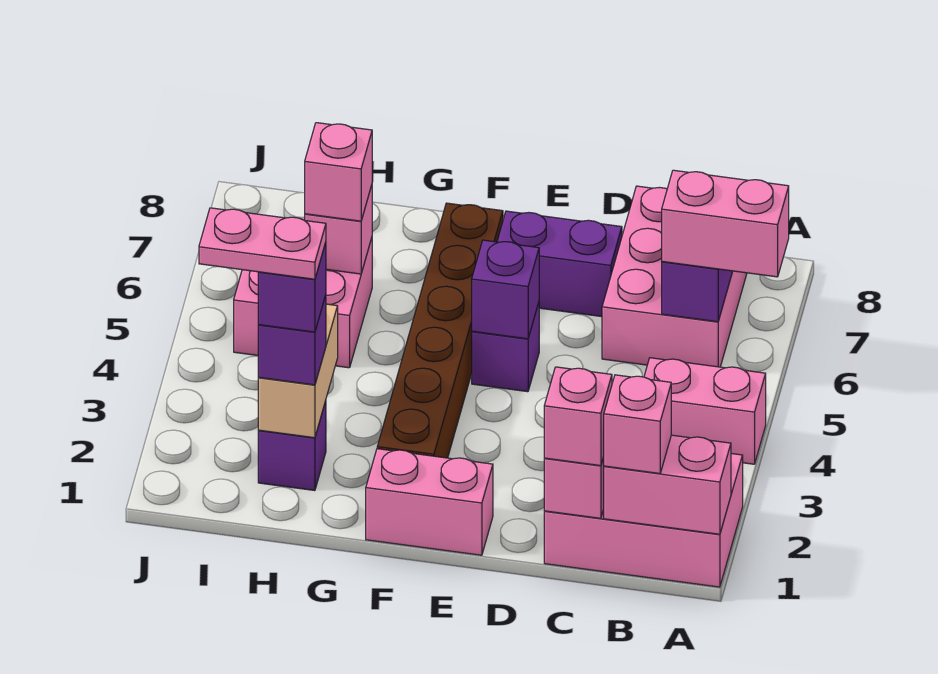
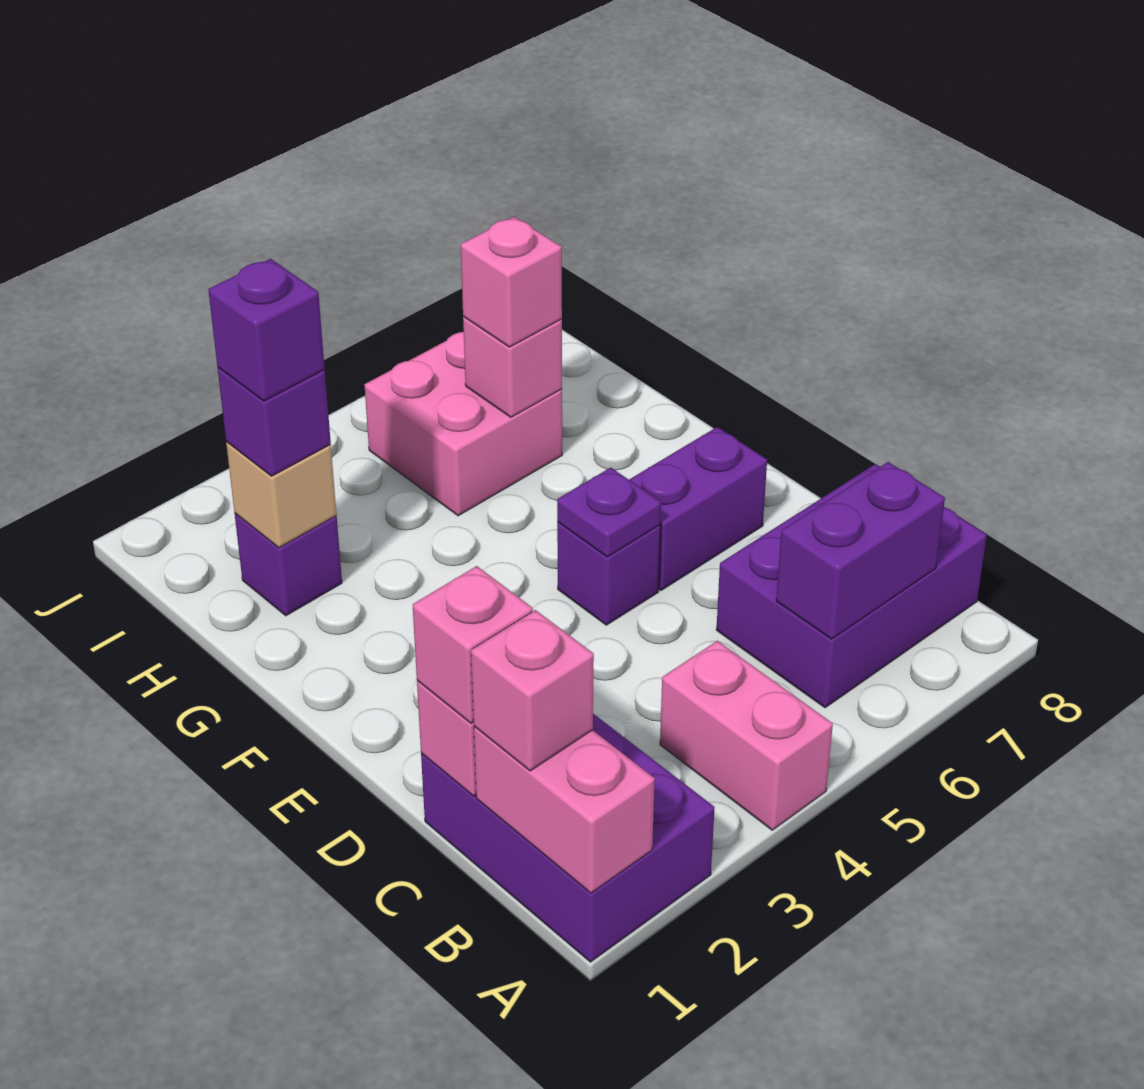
pink 2x3 brick [544,454,743,587] -> purple 2x3 brick [421,714,715,962]
pink 1x2 brick [662,170,789,277] -> none
pink 2x3 brick [602,186,747,367] -> purple 2x3 brick [716,464,987,708]
purple 1x2 brick [497,211,622,317] -> purple 1x2 brick turned to [629,427,767,590]
pink 1x2 brick [366,449,493,555] -> none
purple 1x1 brick [472,240,539,339] -> purple 1x1 plate [557,468,661,557]
brown 1x6 brick [377,203,503,458] -> none
tan 1x2 brick [258,304,338,438] -> tan 1x1 brick [226,442,337,548]
pink 1x2 plate [199,208,326,279] -> none

